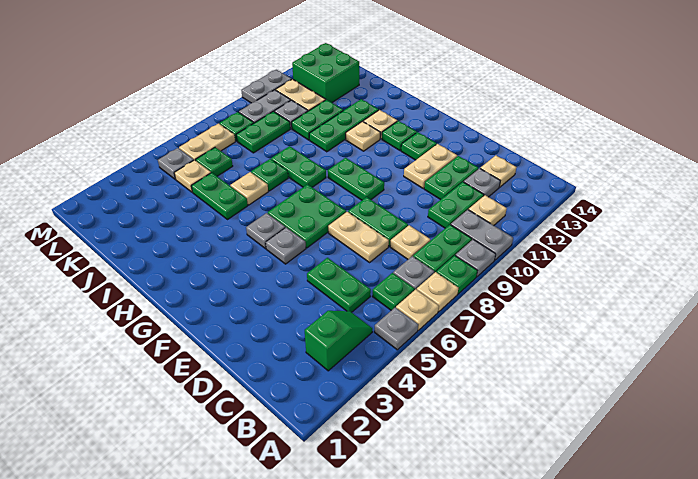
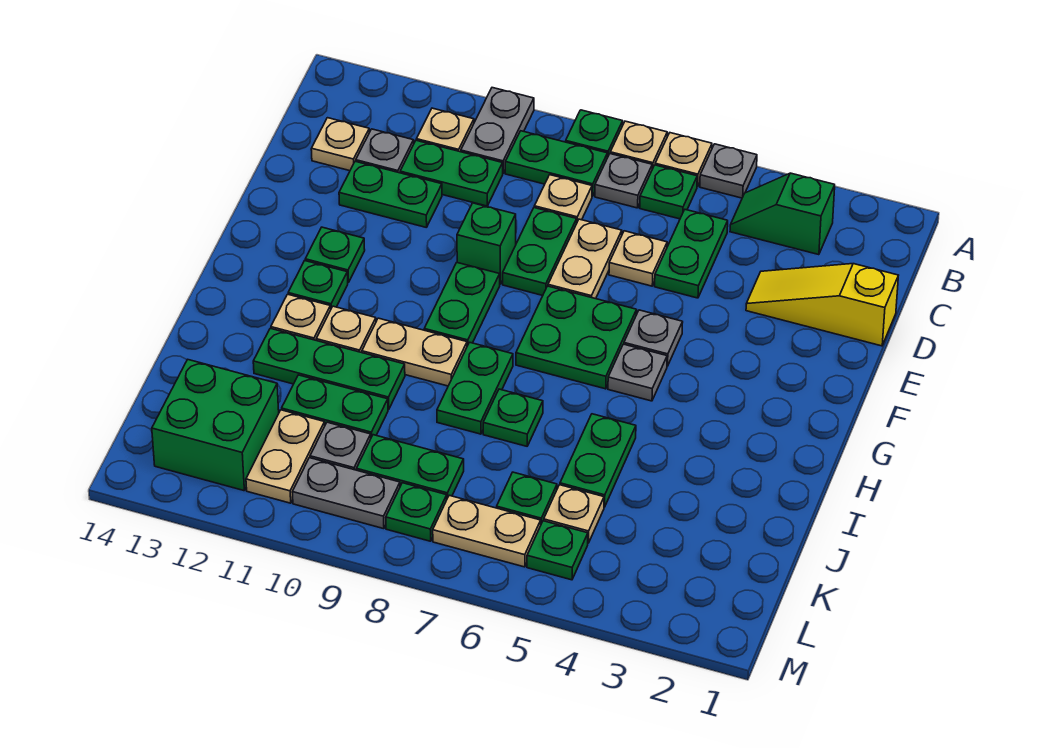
grey 1x1 plate [455,239,496,277] -> none
none -> yellow 1x3 slope [746,264,898,346]
none -> green 1x1 brick [457,203,516,284]
tan 1x2 plate [404,144,457,188] -> tan 1x2 plate moved to [362,318,467,386]
tan 1x1 plate [230,172,268,205] -> tan 1x1 plate moved to [609,231,667,286]
grey 1x1 plate [158,148,194,179] -> green 1x1 plate [527,521,588,580]
grey 1x2 plate [241,70,292,103] -> none

